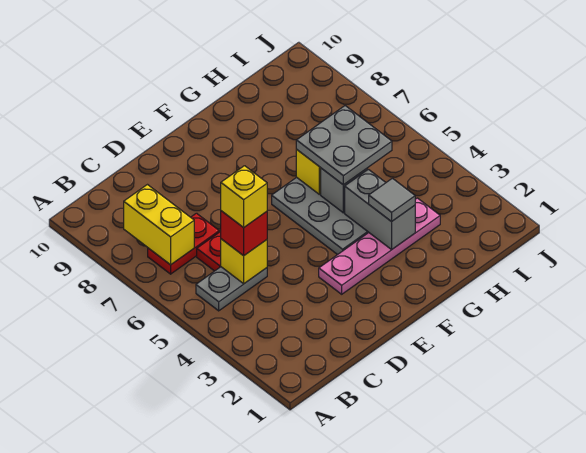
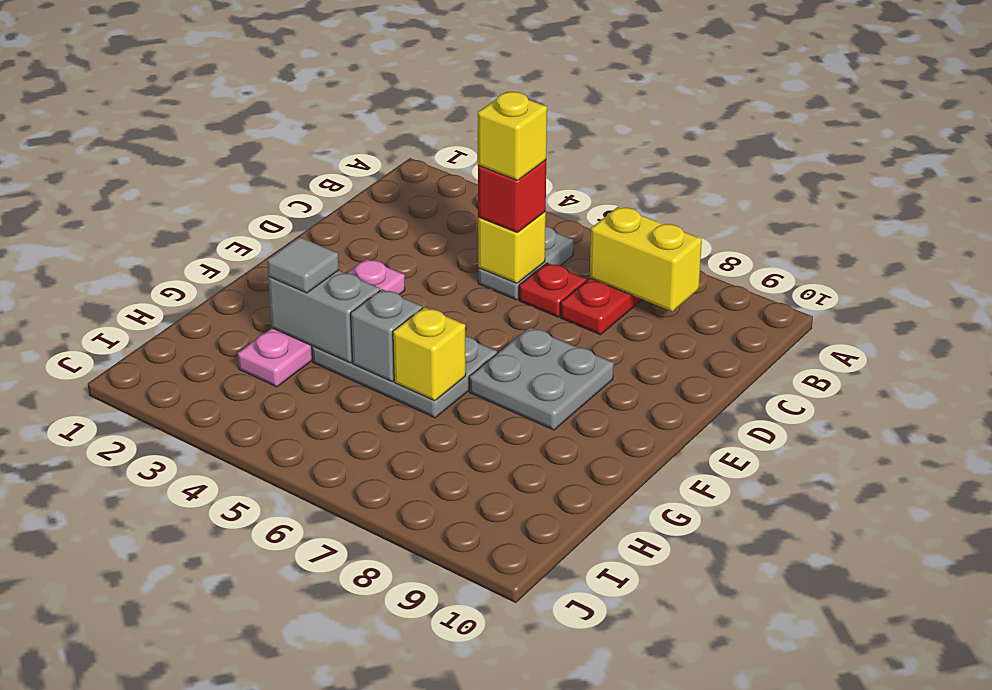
grey 2x2 plate [296,106,392,185] -> grey 2x2 plate moved to [469,327,614,430]

